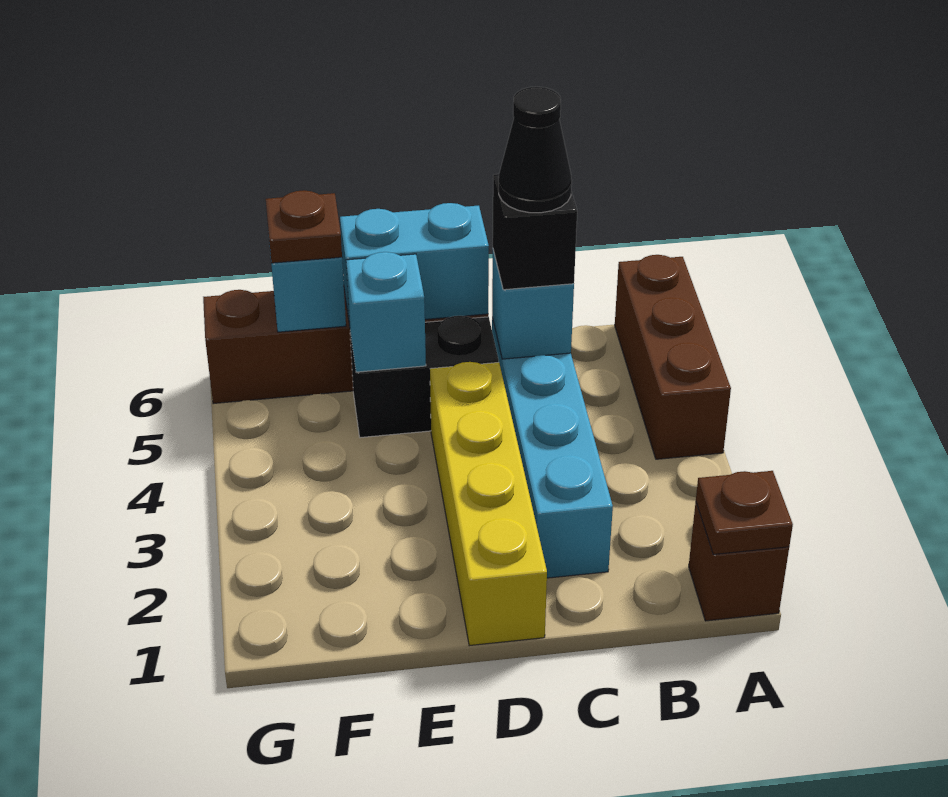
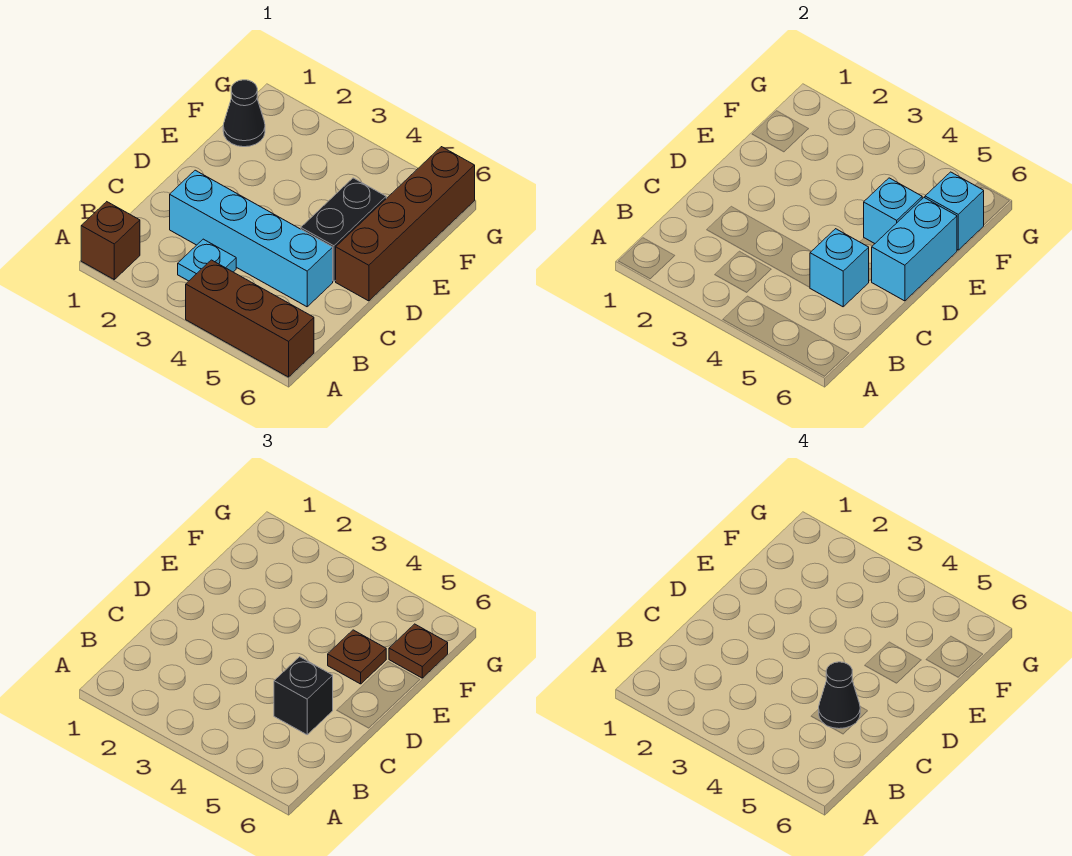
brown 1x1 plate [696,471,793,554] -> brown 1x1 plate moved to [328,630,386,684]
none -> cyan 1x1 plate [178,239,236,281]
yellow 1x4 brick [430,362,547,646] -> none
none -> black 1x1 cone [223,80,265,147]

